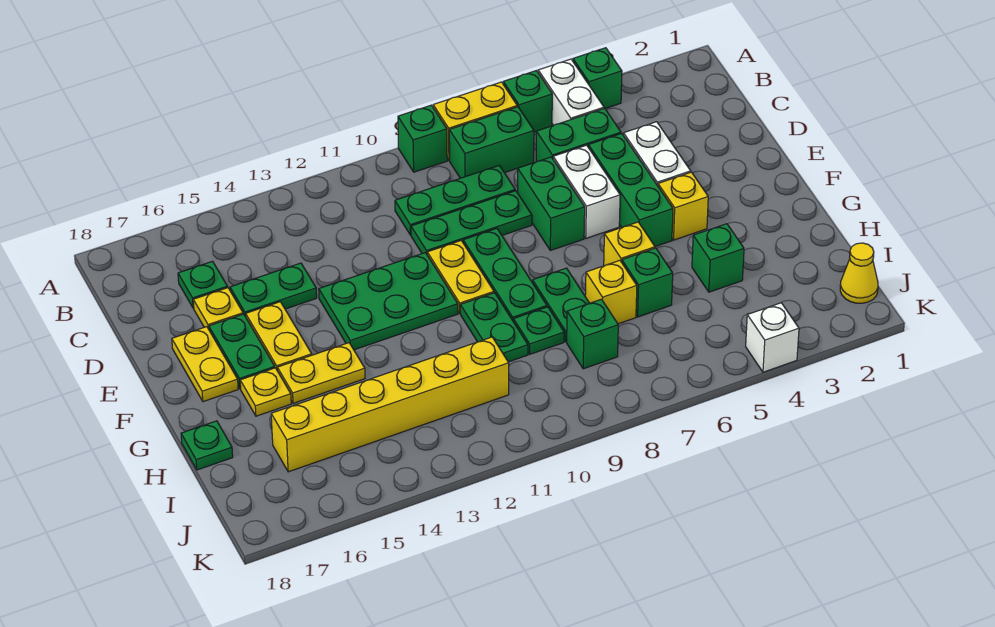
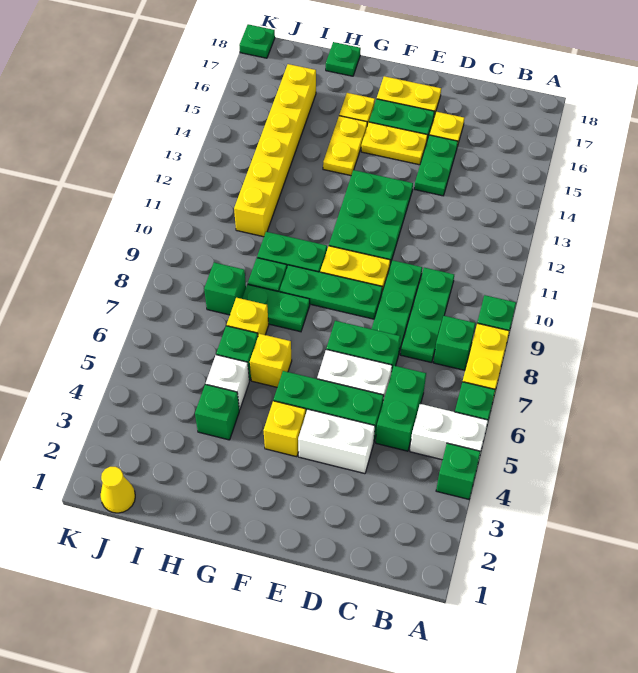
green 1x2 brick [449,107,534,178] -> green 1x1 brick [433,316,475,370]
green 1x1 plate [178,261,228,308] -> green 1x1 plate moved to [239,24,275,58]
white 1x1 brick [746,303,799,372] -> white 1x1 brick moved to [206,355,250,410]

